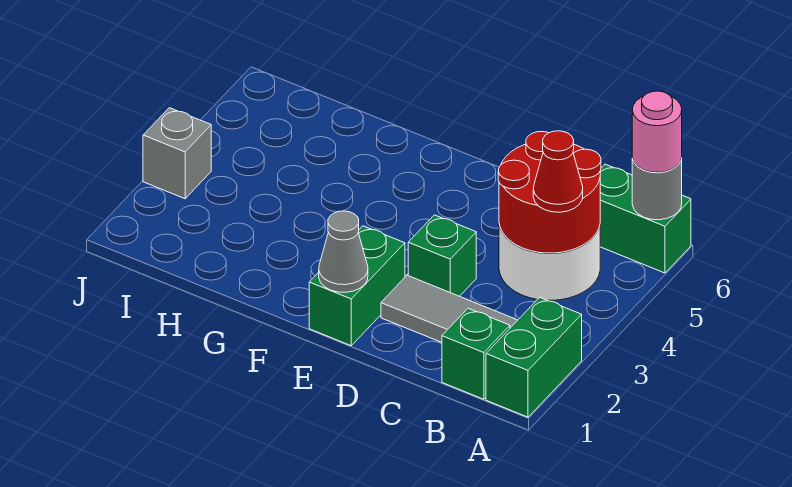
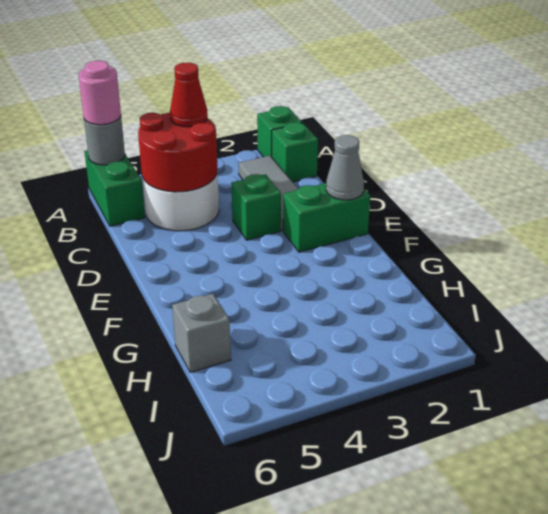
green 1x2 brick [486,297,582,417] -> green 1x1 brick [257,106,302,157]
grey 1x1 brick [143,108,211,199] -> grey 1x1 brick moved to [172,294,231,372]

